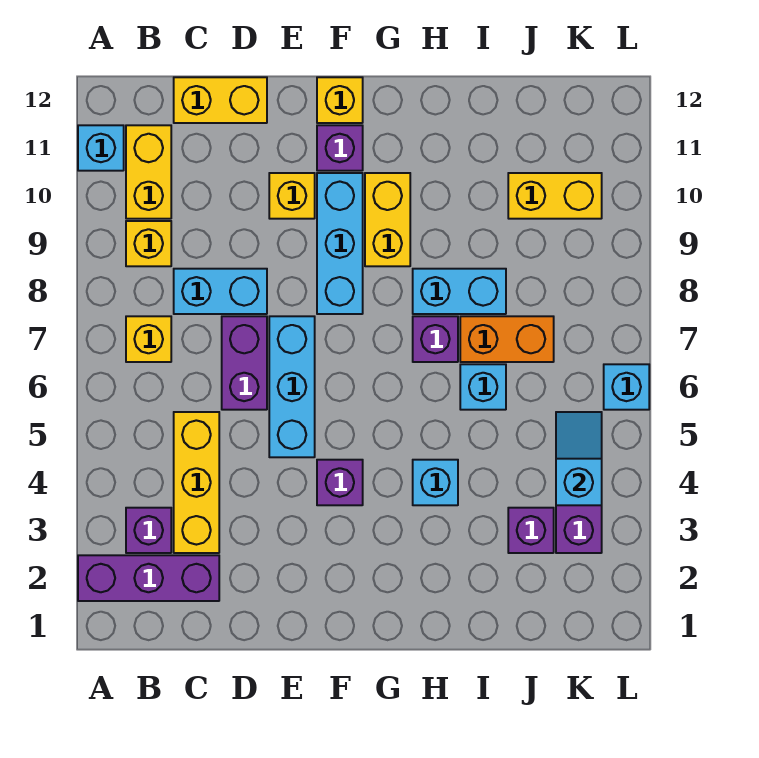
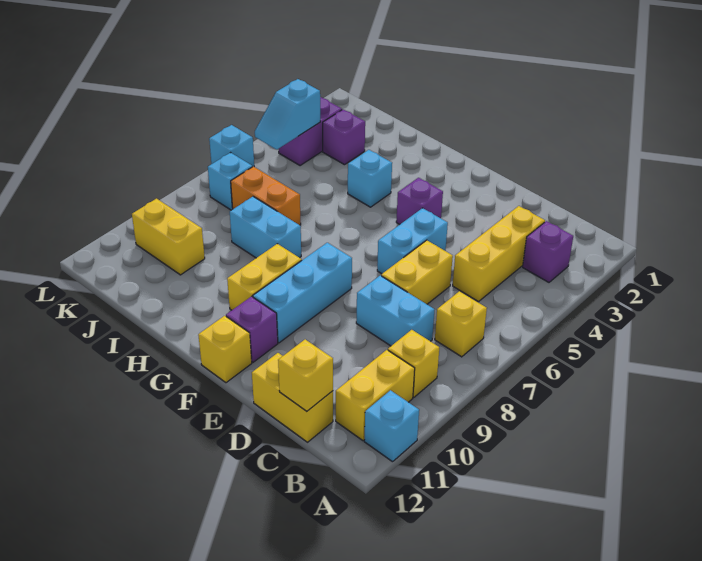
purple 1x3 brick [78,555,219,601] -> none
purple 1x2 brick [222,316,267,410] -> yellow 1x2 brick [381,240,453,304]
cyan 1x3 brick [269,316,315,457] -> cyan 1x2 brick [377,208,448,274]
yellow 1x1 brick [269,173,315,219] -> yellow 1x1 brick moved to [278,339,333,411]
purple 1x1 brick [413,316,458,362] -> none
cyan 1x1 brick [460,364,506,410] -> cyan 1x1 brick moved to [208,152,252,210]

